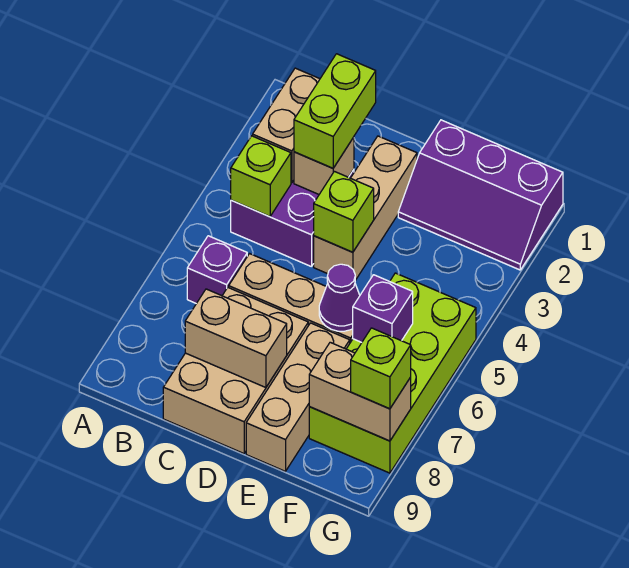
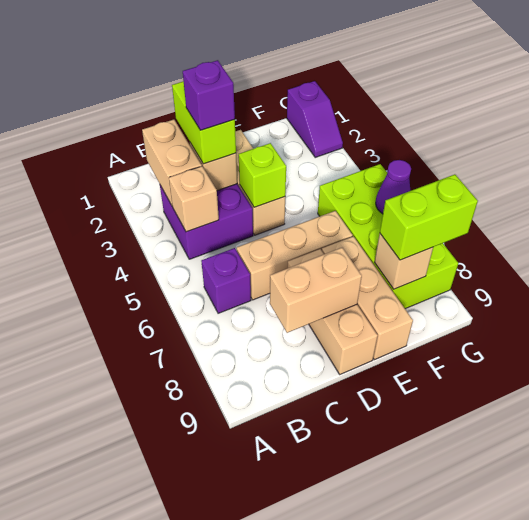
lime 1x1 brick [231,136,291,217] -> tan 1x1 brick [169,166,219,232]
tan 2x3 brick [163,287,308,453] -> tan 1x3 brick [288,249,378,374]
purple 2x3 slope [398,120,563,270] -> purple 1x2 slope [287,81,343,157]
purple 1x1 cone [319,264,360,331] -> purple 1x1 cone moved to [376,160,411,214]
purple 1x1 brick [353,275,413,342] -> purple 1x1 brick moved to [183,60,235,130]
tan 1x2 brick [309,342,411,441] -> tan 1x1 brick [374,234,433,289]
lime 1x1 brick [351,328,411,409] -> lime 1x2 brick [380,174,478,260]

